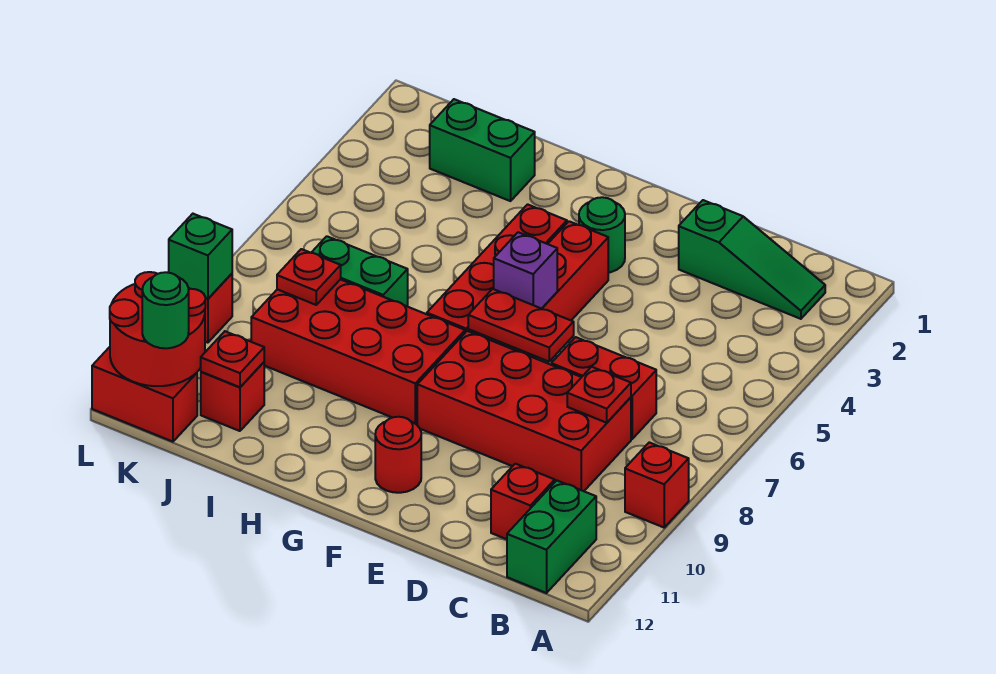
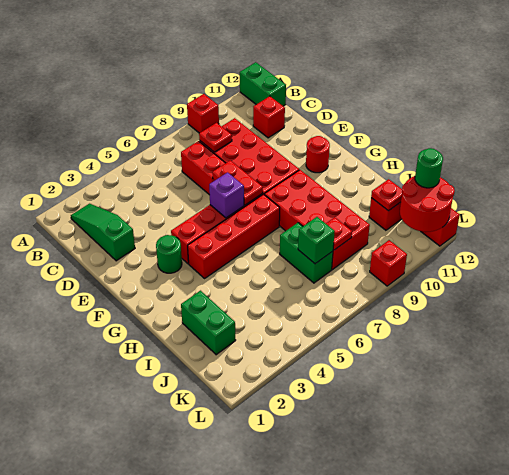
green 1x2 brick [507,481,596,593] -> green 1x2 brick turned to [240,62,286,106]
green 1x1 brick [169,214,232,299] -> green 1x1 brick moved to [298,217,335,264]

